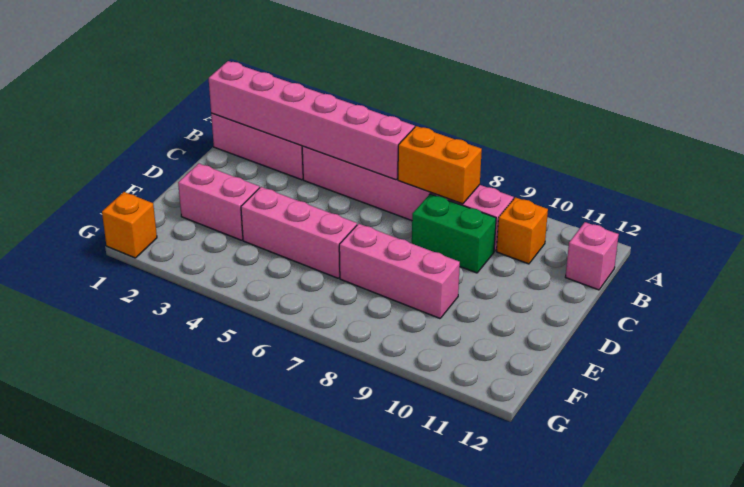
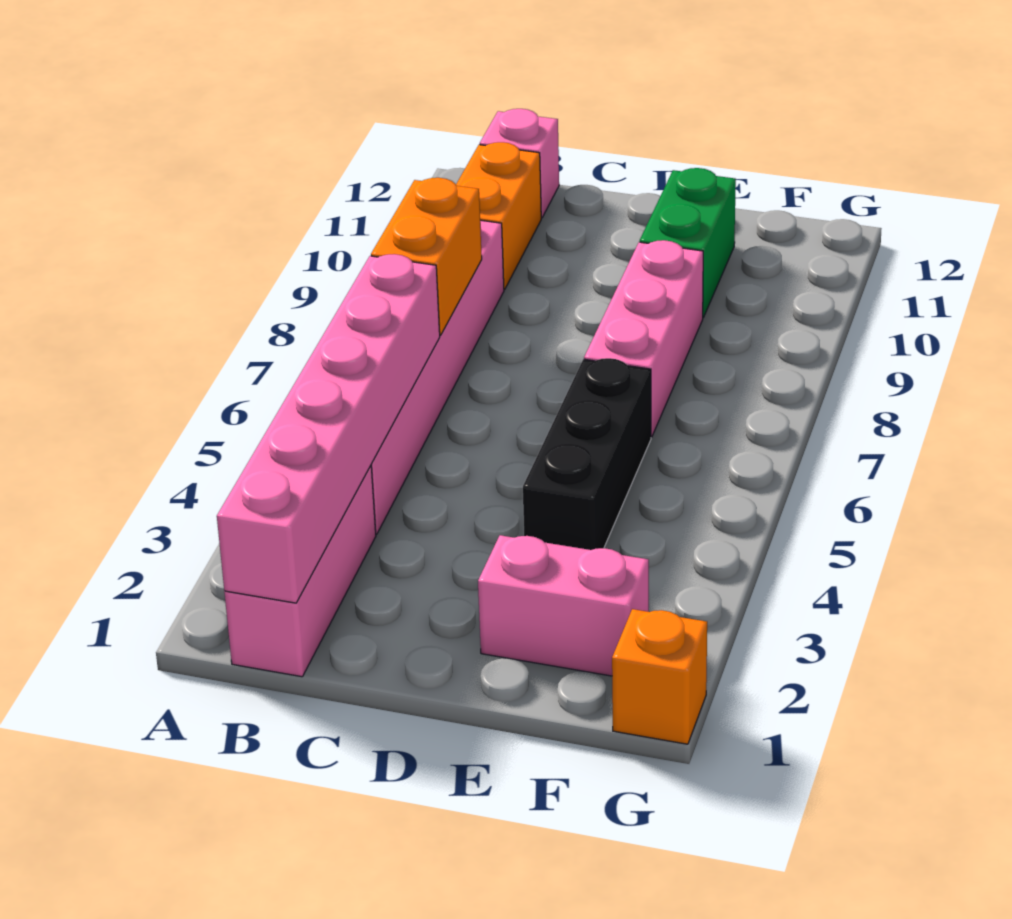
orange 1x1 brick [497,197,548,264] -> orange 1x2 brick [456,142,541,290]
green 1x2 brick [412,194,496,273] -> green 1x2 brick moved to [640,168,736,317]
pink 1x2 brick [178,163,259,240] -> pink 1x2 brick turned to [478,535,649,676]
pink 1x3 brick [241,187,357,278] -> black 1x3 brick [523,358,651,550]

